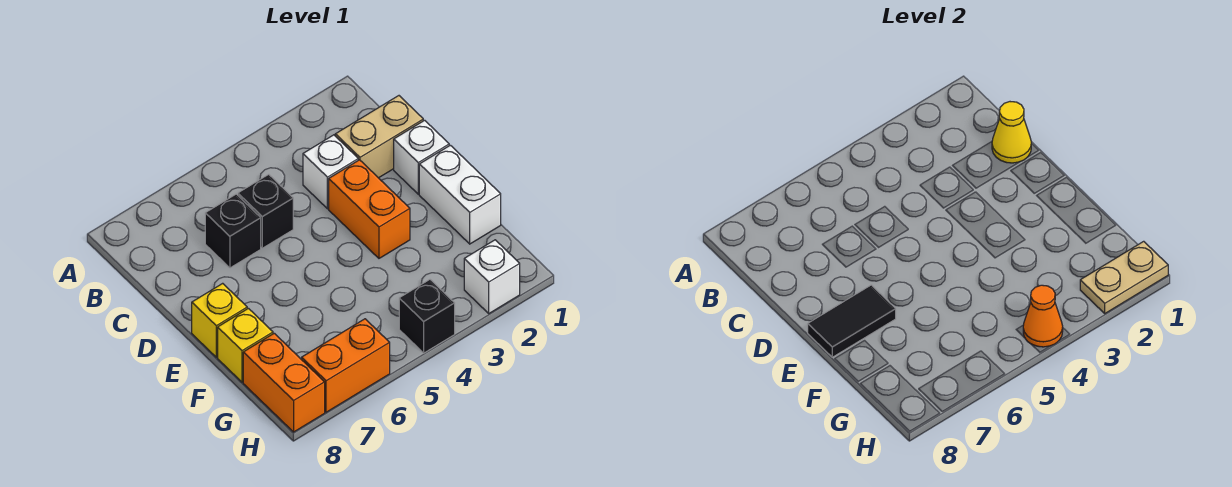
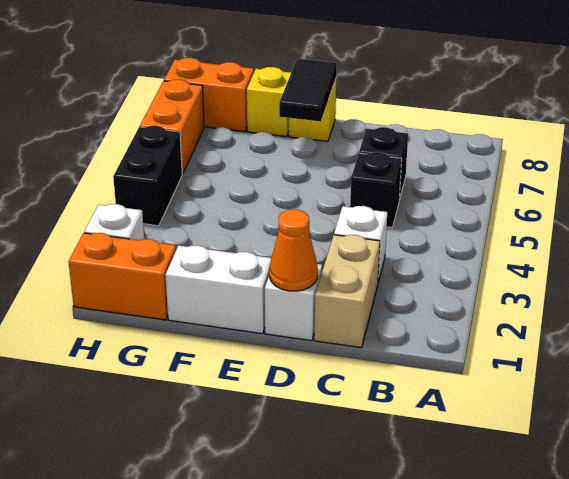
yellow 1x1 cone [992,102,1031,163] -> none
orange 1x2 brick [329,160,410,258] -> orange 1x2 brick moved to [68,233,176,320]
tan 1x2 plate [1080,241,1168,313] -> none
black 1x1 brick [399,280,455,353] -> black 1x2 brick [113,126,182,226]
orange 1x1 cone [1023,285,1063,347] -> orange 1x1 cone moved to [269,210,318,291]

